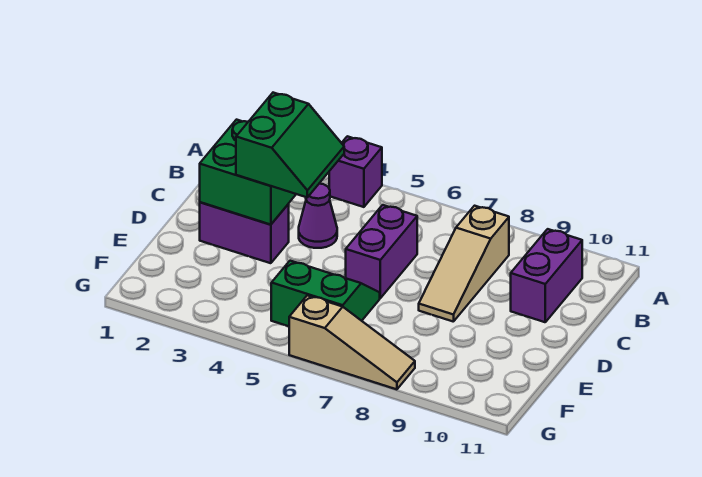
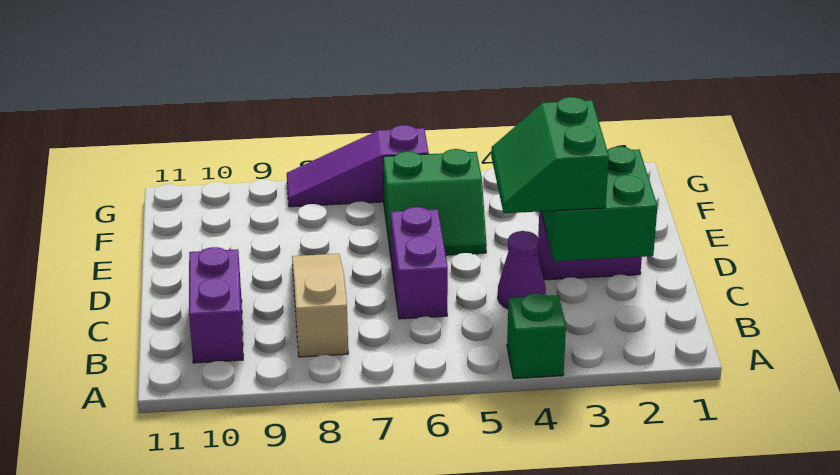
purple 1x1 brick [329,136,382,207] -> green 1x1 brick [507,293,566,379]
tan 1x3 slope [289,295,415,389] -> purple 1x3 slope [287,125,429,207]

